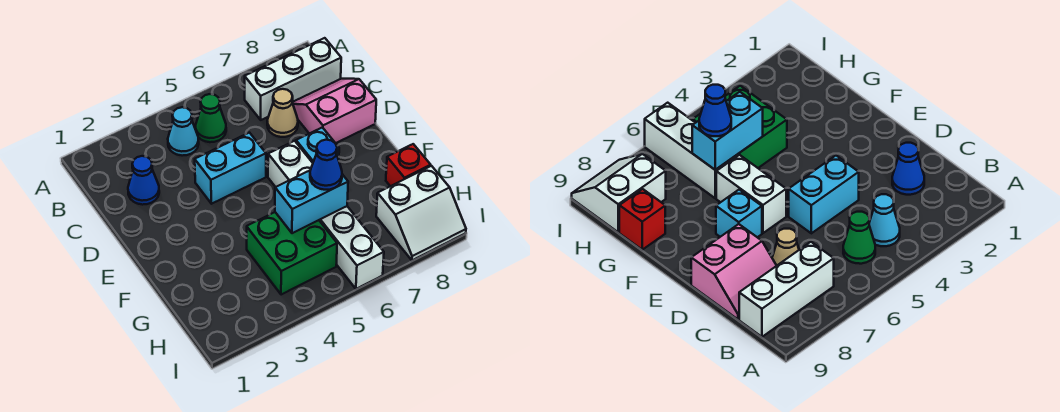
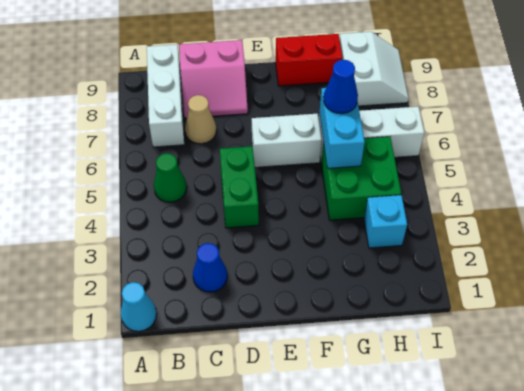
cyan 1x1 cone [168,107,199,156] -> cyan 1x1 cone moved to [121,282,156,331]
pink 2x2 slope [292,79,376,143] -> pink 2x2 slope turned to [179,40,248,118]
cyan 1x2 brick [195,133,266,204] -> green 1x2 brick [220,146,259,228]
cyan 1x1 brick [296,127,339,163] -> cyan 1x1 brick moved to [364,195,407,248]
red 1x1 brick [386,144,431,186] -> red 1x2 brick [276,34,343,86]

